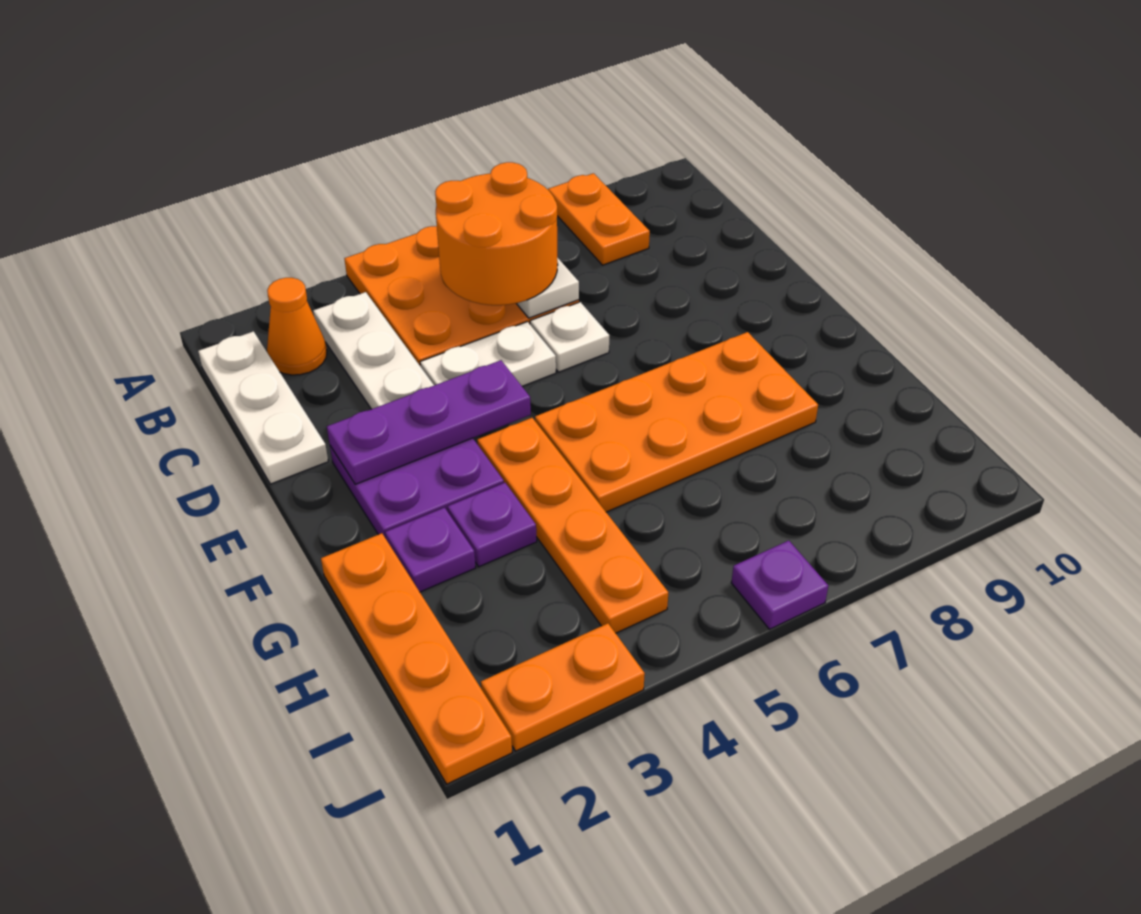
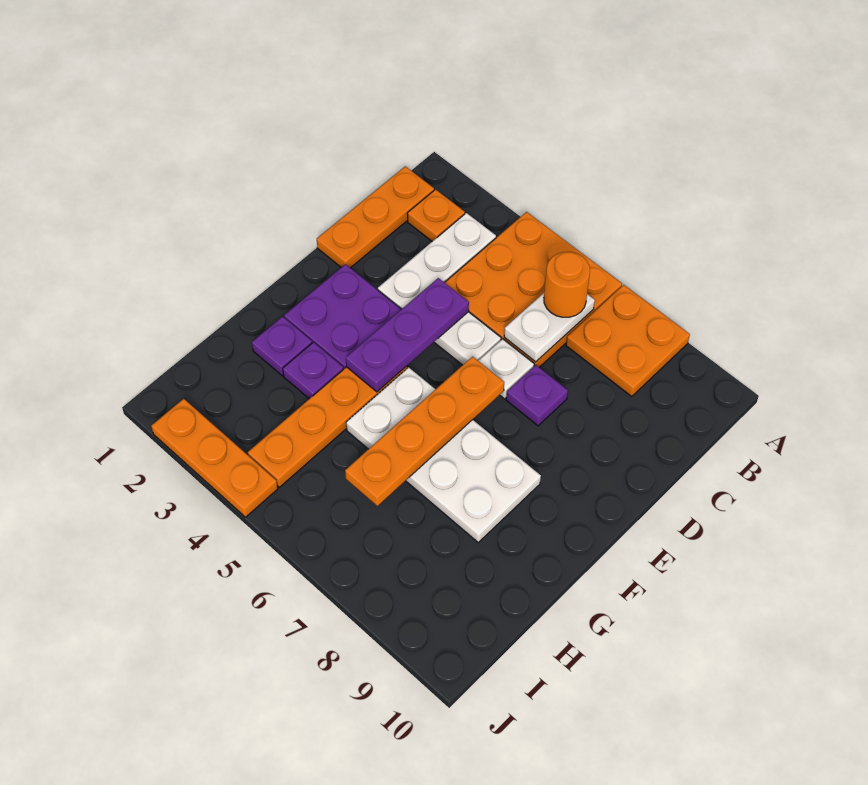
orange 1x2 plate [548,173,650,265] -> orange 2x2 plate [566,285,690,397]
white 1x3 plate [198,331,328,484] -> orange 1x3 plate [317,166,434,268]
orange 1x1 cone [267,278,327,375] -> orange 1x1 plate [407,190,465,241]
orange 2x2 round brick [435,162,558,305] -> orange 1x1 round brick [544,252,590,317]
purple 1x3 plate [327,360,531,484] -> purple 1x3 plate turned to [346,278,469,392]
orange 2x4 plate [535,332,818,512] -> white 2x4 plate [346,367,541,542]
orange 1x4 plate [321,533,512,784] -> orange 1x4 plate moved to [345,357,504,506]
orange 1x2 plate [481,623,645,751] -> orange 1x3 plate [151,399,278,517]
purple 1x1 plate [731,541,828,629] -> purple 1x1 plate moved to [506,365,568,426]

